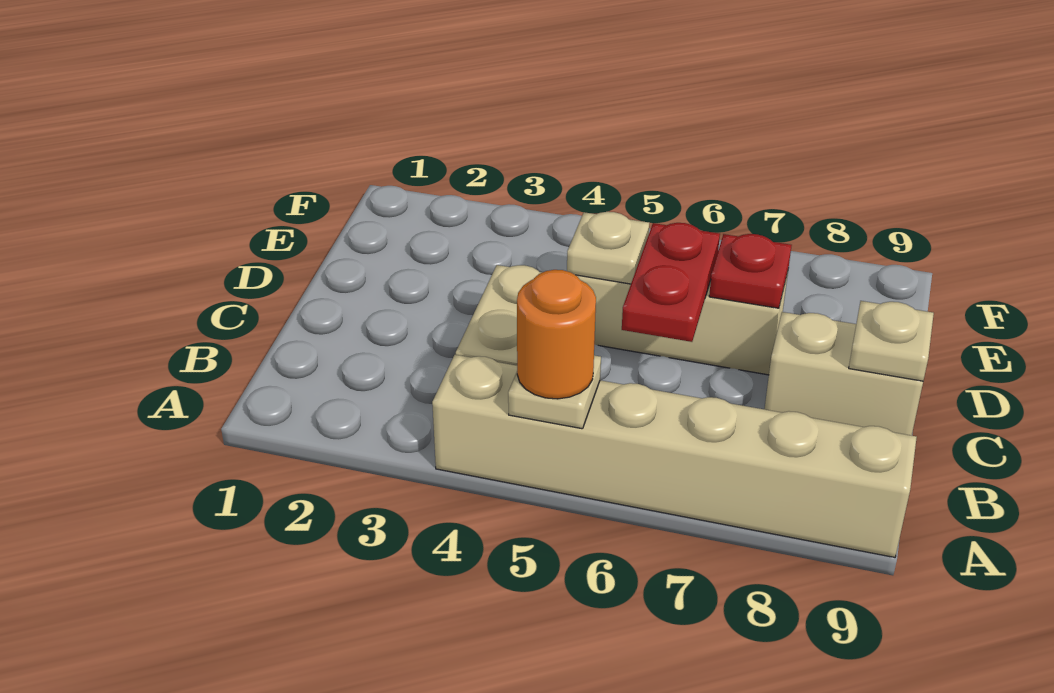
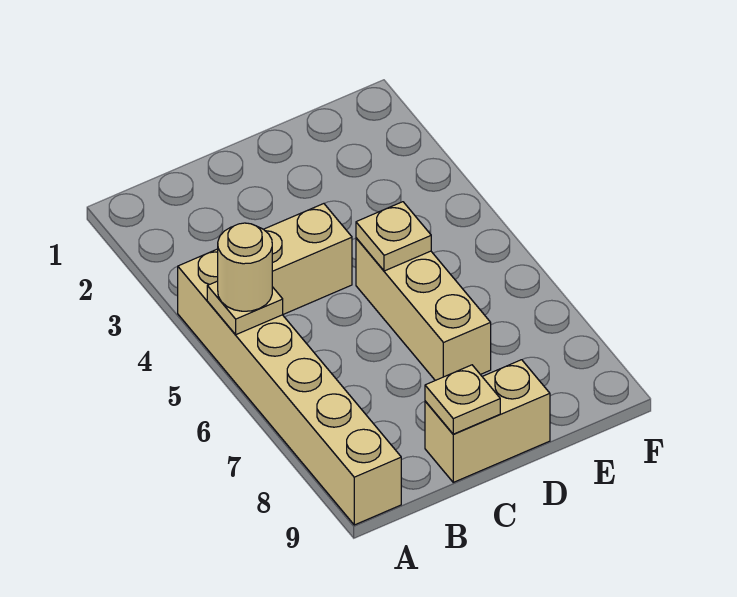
orange 1x1 round brick [517,270,596,399] -> tan 1x1 round brick [218,223,272,311]
red 1x2 plate [622,223,720,342] -> none
tan 1x2 brick [765,312,923,435] -> tan 1x2 brick turned to [425,360,550,482]
red 1x1 plate [709,234,792,308] -> none

